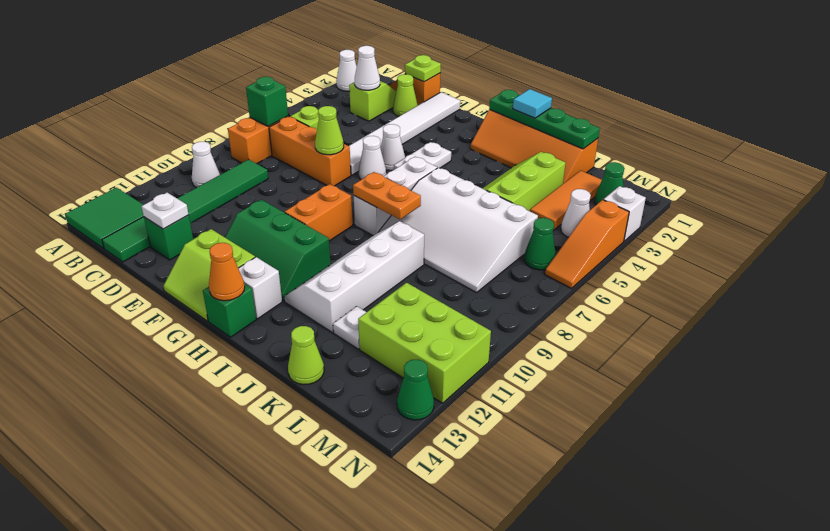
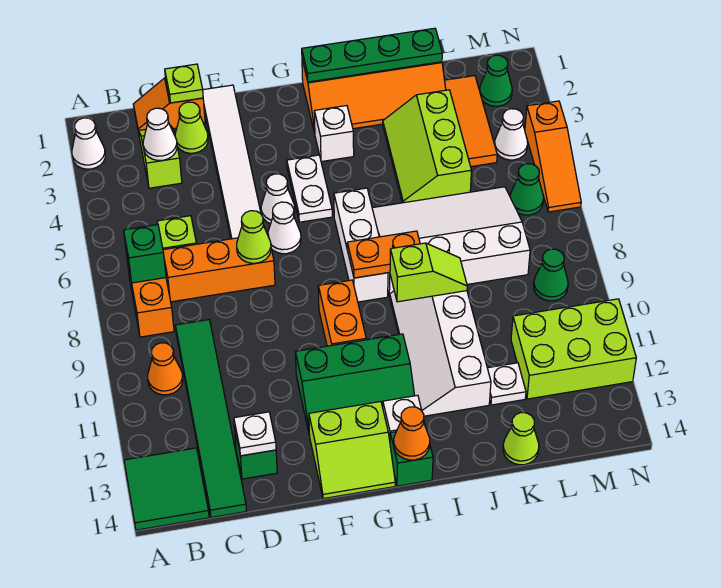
white 1x1 cone [192,142,220,188] -> orange 1x1 cone [148,343,183,395]
cyan 1x1 tile [513,89,552,118] -> none
white 3x4 slope [379,168,538,293] -> white 3x4 slope turned to [372,187,530,297]
none -> lime 1x2 slope [390,243,467,302]
white 1x1 brick [603,186,646,241] -> white 1x1 brick moved to [314,106,354,162]
green 1x1 cone [397,360,434,420] -> green 1x1 cone moved to [534,249,568,301]

